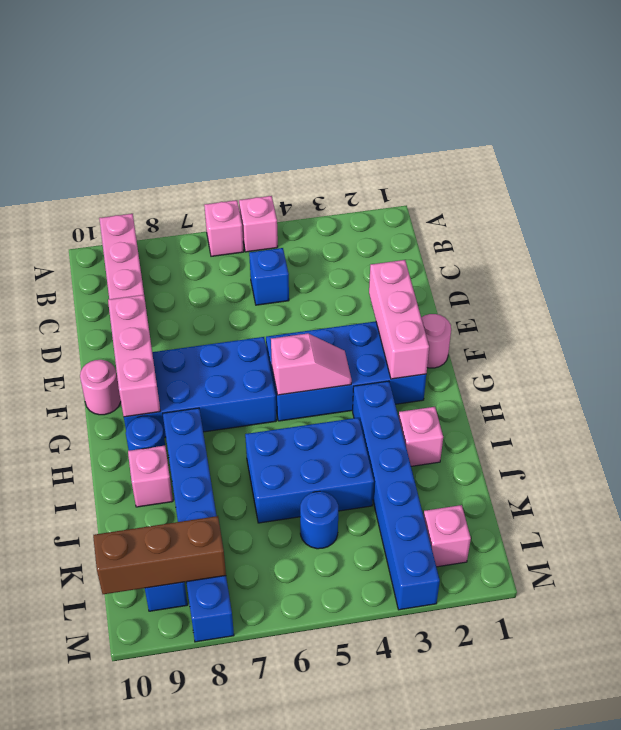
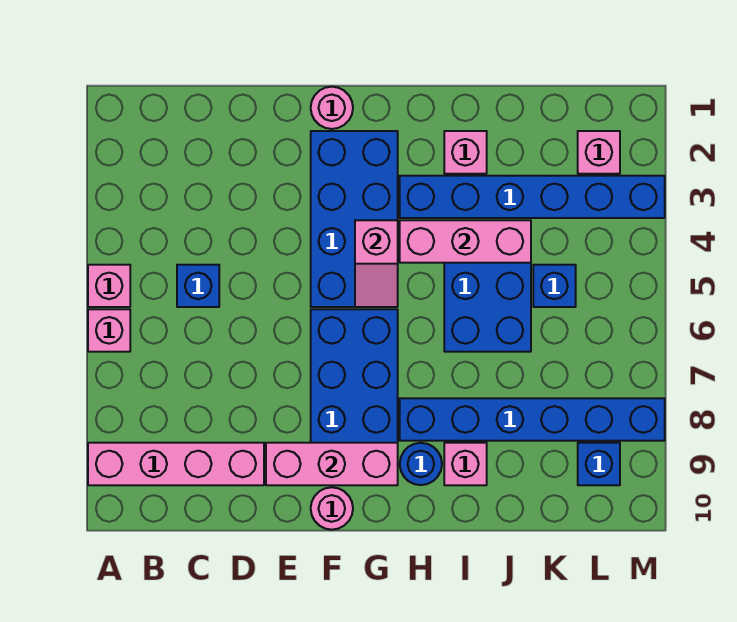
pink 1x3 brick [369,260,429,379] -> pink 1x3 brick moved to [400,220,531,263]
pink 1x2 slope [271,333,352,395] -> pink 1x2 slope turned to [355,220,398,307]
blue 1x1 round brick [300,491,338,549] -> blue 1x1 brick [533,265,576,307]
brown 1x3 brick [93,516,226,594] -> none

